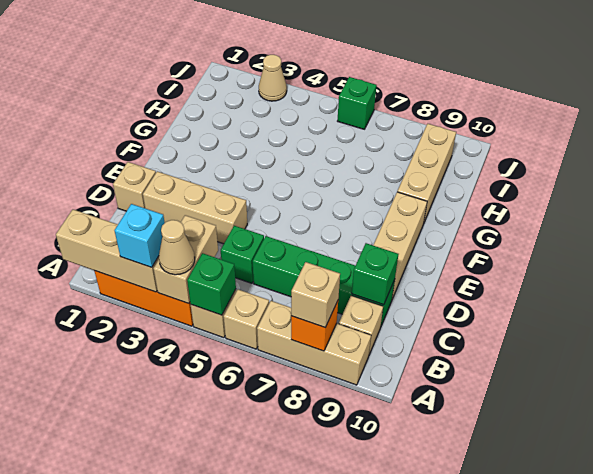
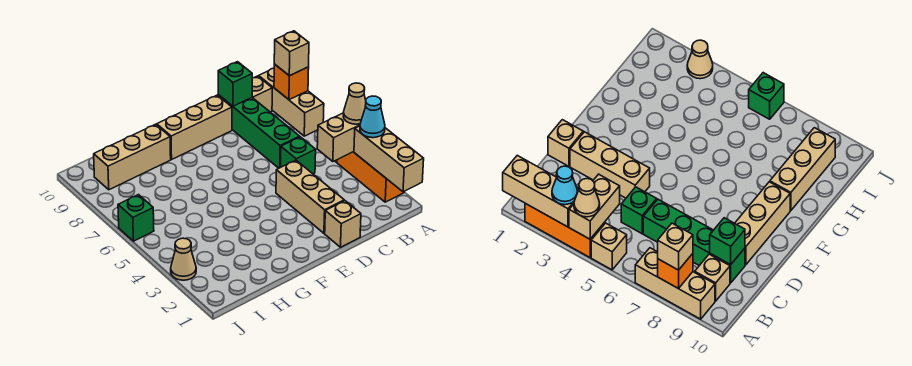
cyan 1x1 brick [115,204,165,267] -> cyan 1x1 cone [360,96,385,138]
green 1x1 brick [187,253,236,315] -> none
tan 1x1 brick [224,289,269,349] -> none

